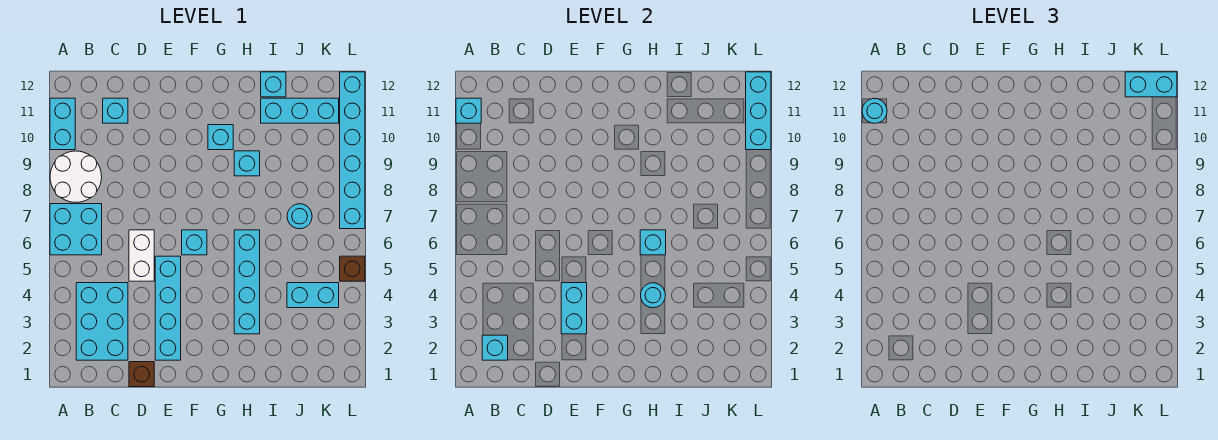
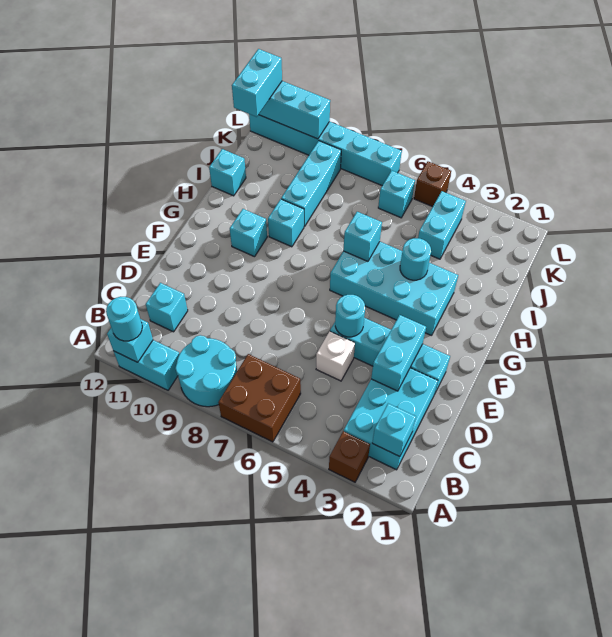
cyan 2x2 brick [50,204,102,255] -> brown 2x2 brick [218,354,301,442]
white 2x2 round brick [50,151,102,202] -> cyan 2x2 round brick [175,335,237,407]
cyan 2x3 brick [76,283,128,360] -> cyan 2x3 brick turned to [344,368,438,470]
brown 1x1 brick [129,362,154,387] -> brown 1x1 brick moved to [329,431,370,482]
white 1x2 brick [129,230,154,281] -> white 1x1 brick [316,331,355,381]
cyan 1x2 brick [561,283,587,334] -> cyan 1x2 brick turned to [371,315,426,391]
cyan 1x1 brick [182,230,207,255] -> cyan 1x1 brick moved to [378,171,415,218]
cyan 1x4 brick [234,230,260,334] -> cyan 2x4 brick [330,242,458,336]
cyan 1x3 brick [261,98,339,123] -> cyan 1x3 brick moved to [281,141,341,226]
cyan 1x1 round brick [287,204,312,229] -> cyan 1x1 round brick moved to [335,295,365,337]

